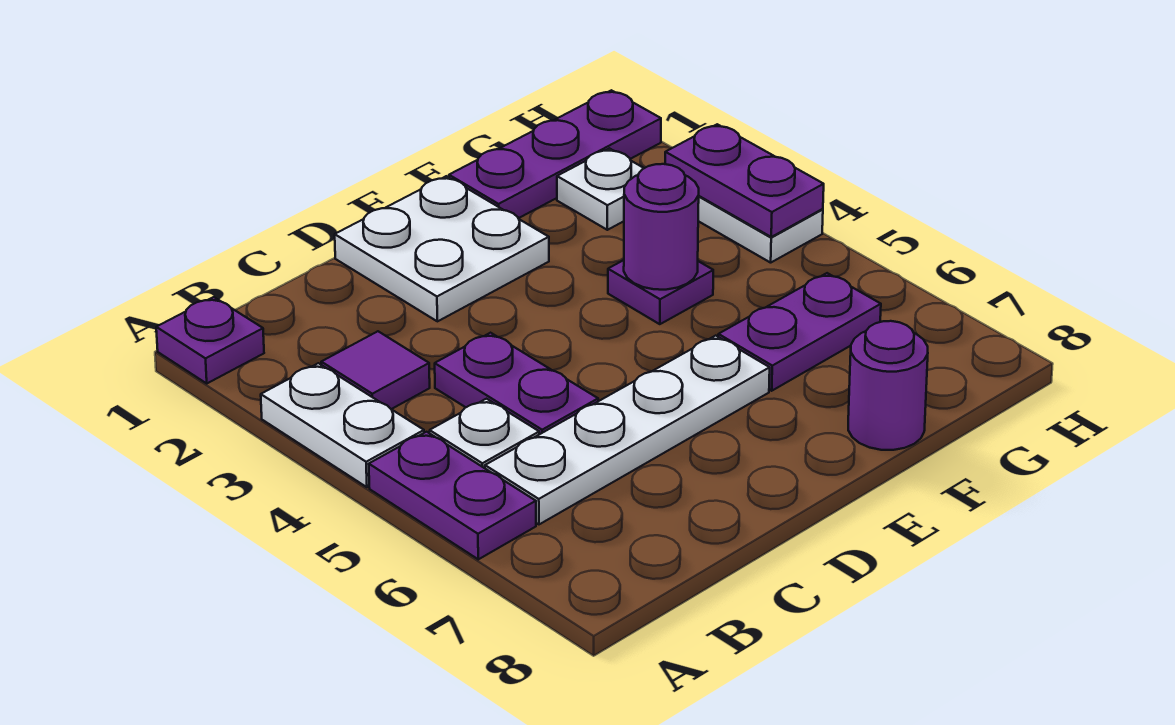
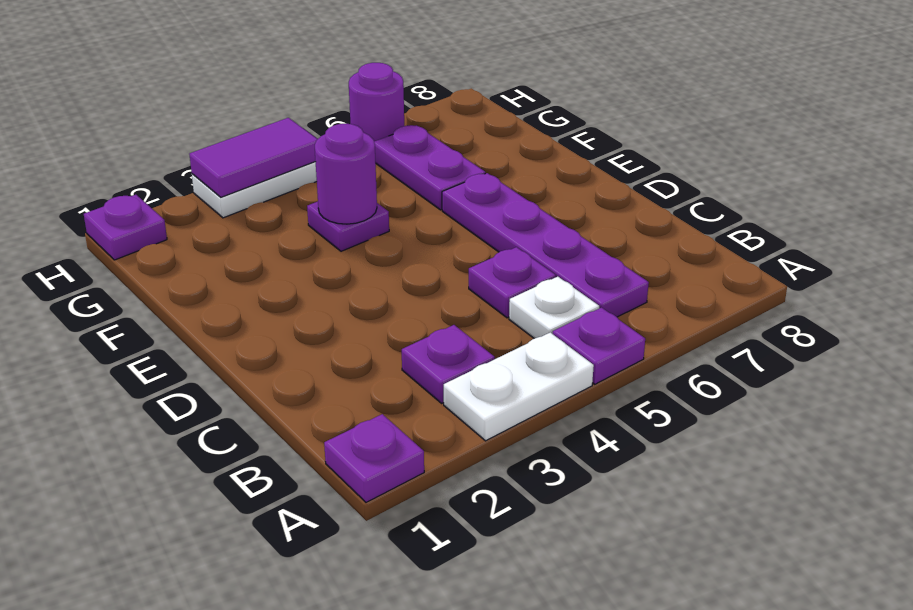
purple 1x2 plate [369,432,536,559] -> purple 1x1 plate [553,307,645,384]
purple 1x1 tile [321,331,430,409] -> purple 1x1 plate [402,325,495,403]
white 1x4 plate [485,336,770,524] -> purple 1x4 plate [442,173,649,317]
purple 1x2 plate [435,333,598,434] -> purple 1x1 plate [469,247,556,318]
white 2x2 plate [335,176,549,321] -> none
purple 1x3 plate [449,90,661,218] -> purple 1x1 plate [84,195,167,260]
purple 1x1 round brick [848,321,928,450] -> purple 1x1 round brick moved to [349,63,404,141]
white 1x1 plate [557,148,644,230] -> none
purple 1x2 plate [665,124,824,237] -> purple 1x2 tile [189,118,317,197]

